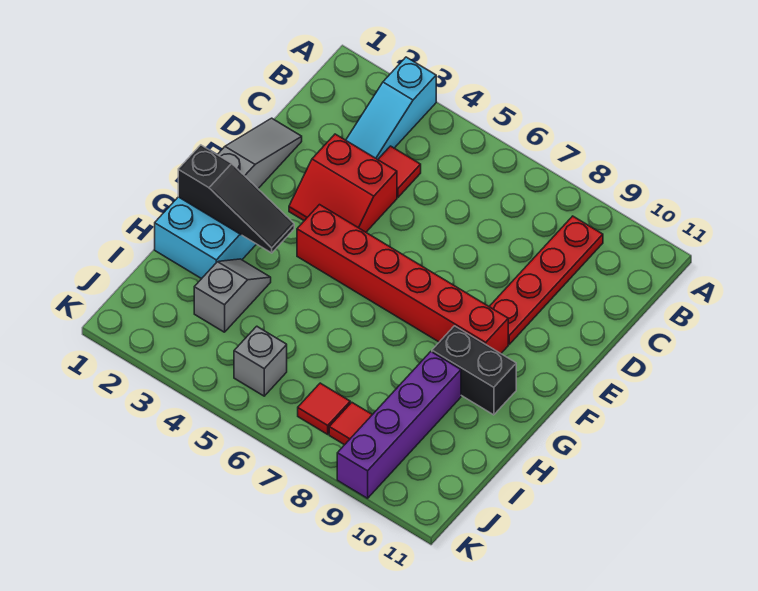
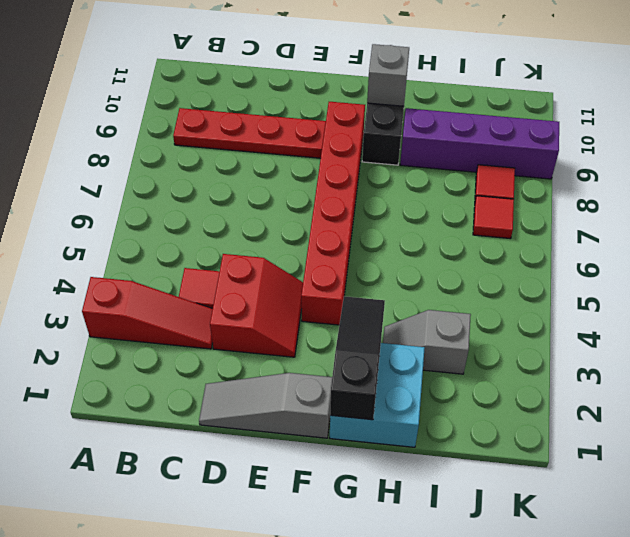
cyan 1x3 slope [346,57,436,159] -> red 1x3 slope [82,277,213,349]
grey 1x1 brick [234,326,287,396] -> grey 1x1 brick moved to [367,44,409,106]

